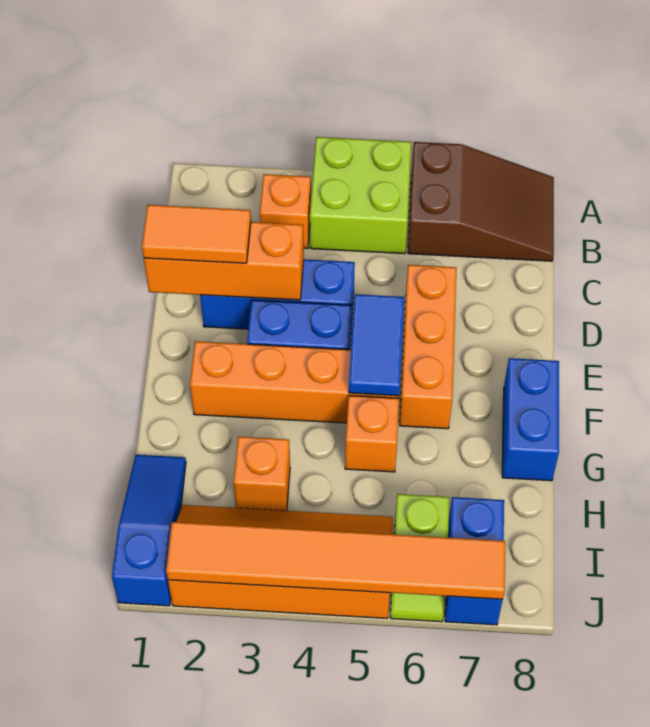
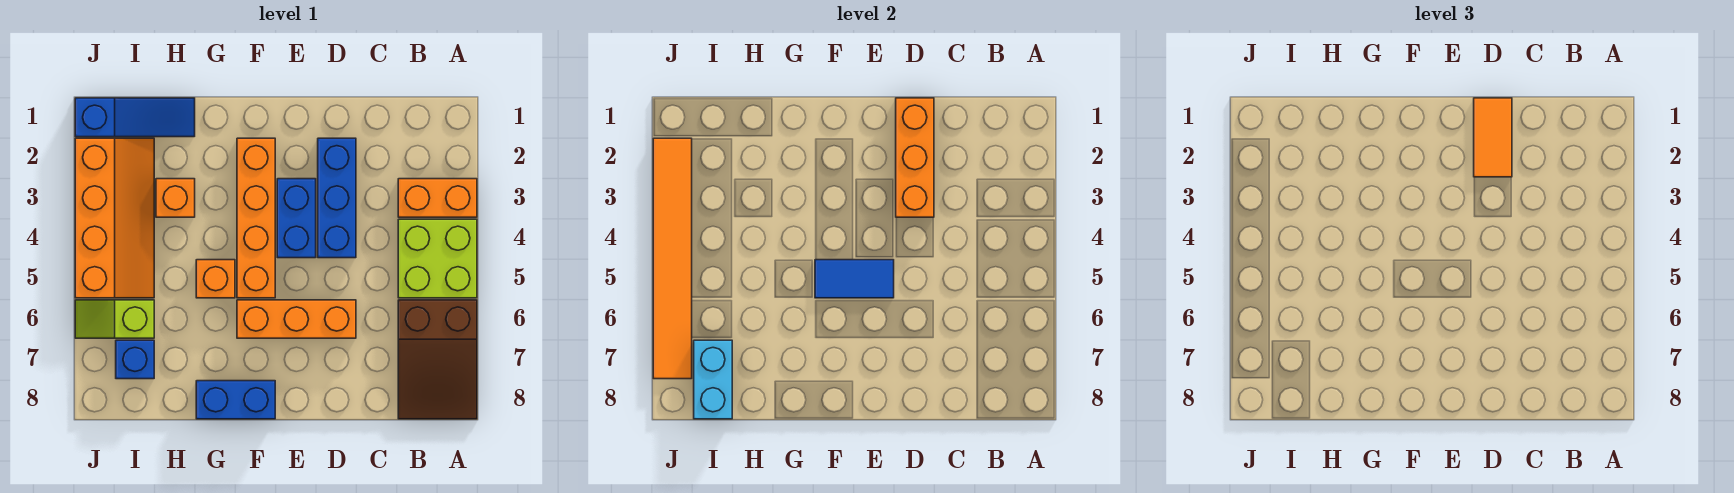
orange 1x1 brick [260,174,311,249] -> orange 1x2 brick [398,179,477,217]
blue 1x2 brick [445,497,504,625] -> blue 1x1 brick [116,340,154,379]
none -> cyan 1x2 brick [694,340,732,419]

